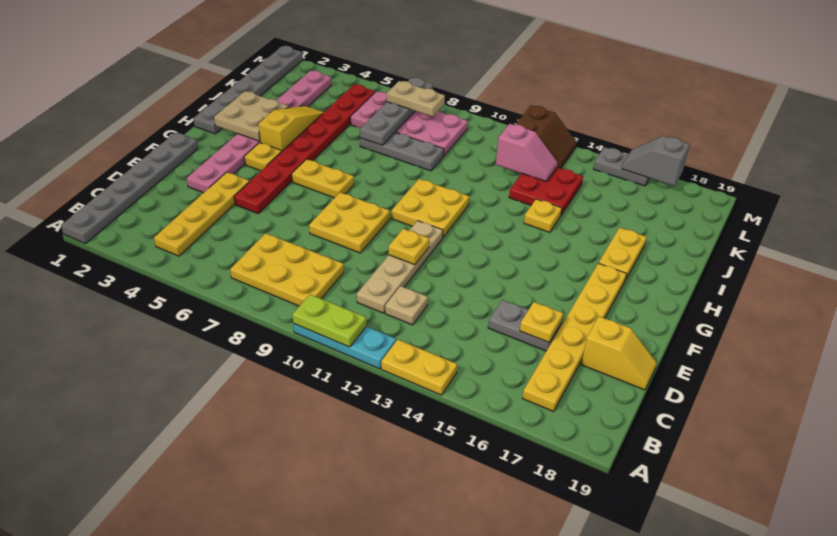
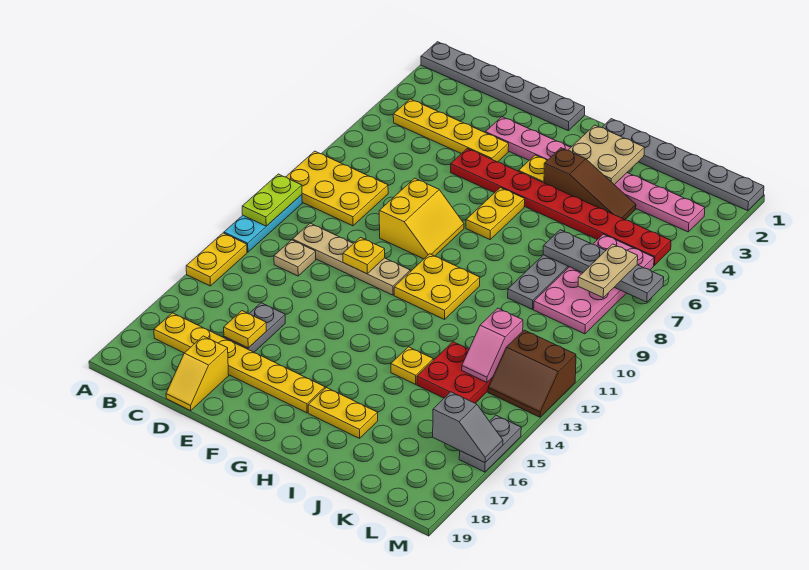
yellow 2x3 plate [230,233,344,306] -> yellow 2x3 plate turned to [286,151,388,226]
yellow 2x2 plate [309,192,390,253] -> yellow 2x2 slope [379,178,464,259]
yellow 1x3 slope [258,106,324,151] -> brown 1x3 slope [544,148,636,219]
grey 1x2 slope [622,136,690,186] -> grey 1x2 slope turned to [433,392,503,463]

